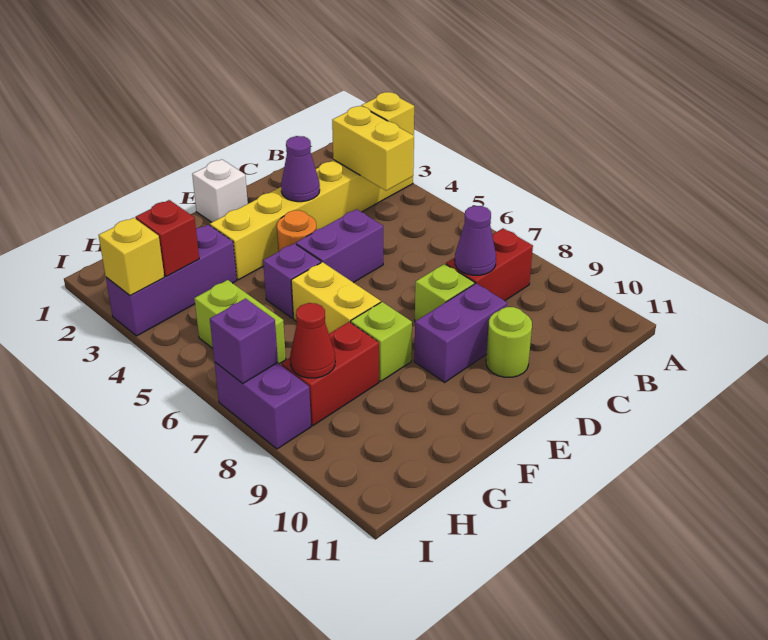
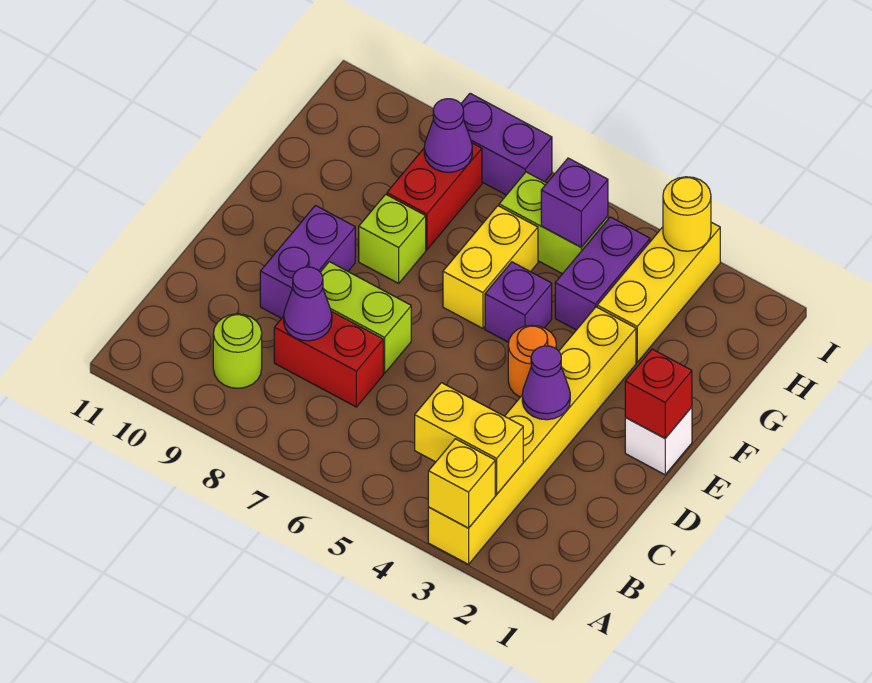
red 1x2 brick [446,228,533,301] -> red 1x2 brick turned to [274,311,383,407]
purple 1x2 brick [296,209,383,283] -> purple 1x2 brick moved to [555,217,650,330]
lime 1x1 brick [415,264,475,321] -> lime 1x2 brick [320,262,411,373]
lime 1x1 round brick [486,307,532,377] -> lime 1x1 round brick moved to [213,314,262,388]
yellow 1x2 brick [291,262,381,334] -> yellow 1x2 brick turned to [443,206,538,328]
purple 1x3 brick [106,225,237,336] -> yellow 1x3 brick [597,222,720,362]
red 1x1 brick [135,200,199,276] -> red 1x1 brick moved to [625,349,692,438]
red 1x1 cone [290,303,335,378] -> purple 1x1 cone [424,99,472,172]
yellow 1x1 brick [99,218,164,296] -> yellow 1x1 round brick [663,177,711,251]
purple 1x1 brick [210,299,278,383] -> purple 1x1 brick moved to [541,158,608,247]

